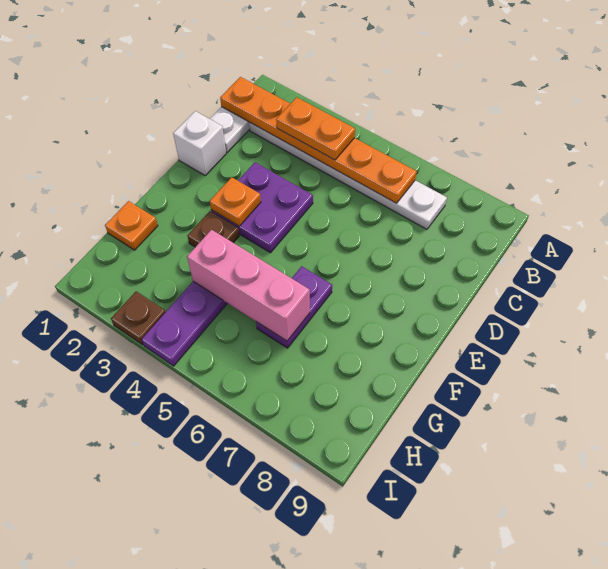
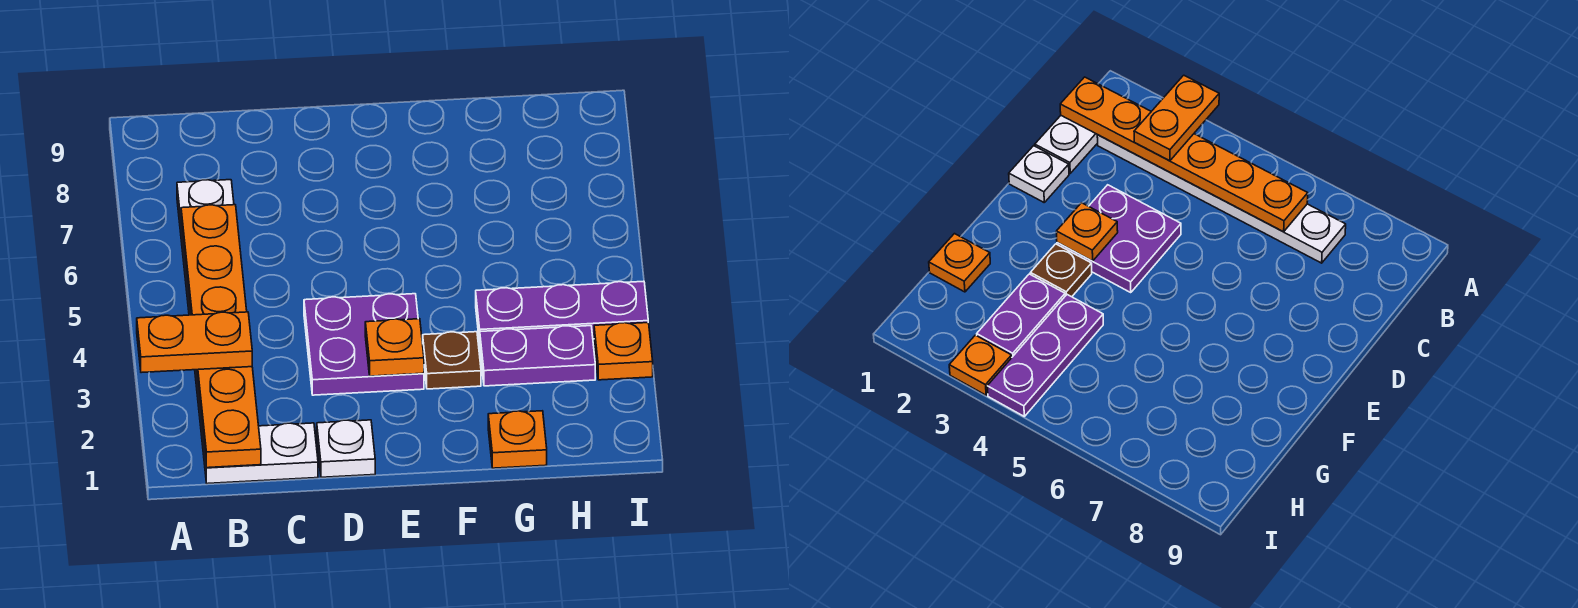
orange 1x2 plate [276,97,355,160] -> orange 1x2 plate turned to [137,312,252,373]
white 1x1 brick [173,111,226,175] -> white 1x1 plate [317,420,375,477]
purple 1x2 plate [256,266,332,348] -> purple 1x2 plate moved to [480,326,595,386]
pink 1x3 brick [187,230,310,341] -> none
brown 1x1 plate [111,291,165,345] -> orange 1x1 plate [594,323,653,380]

